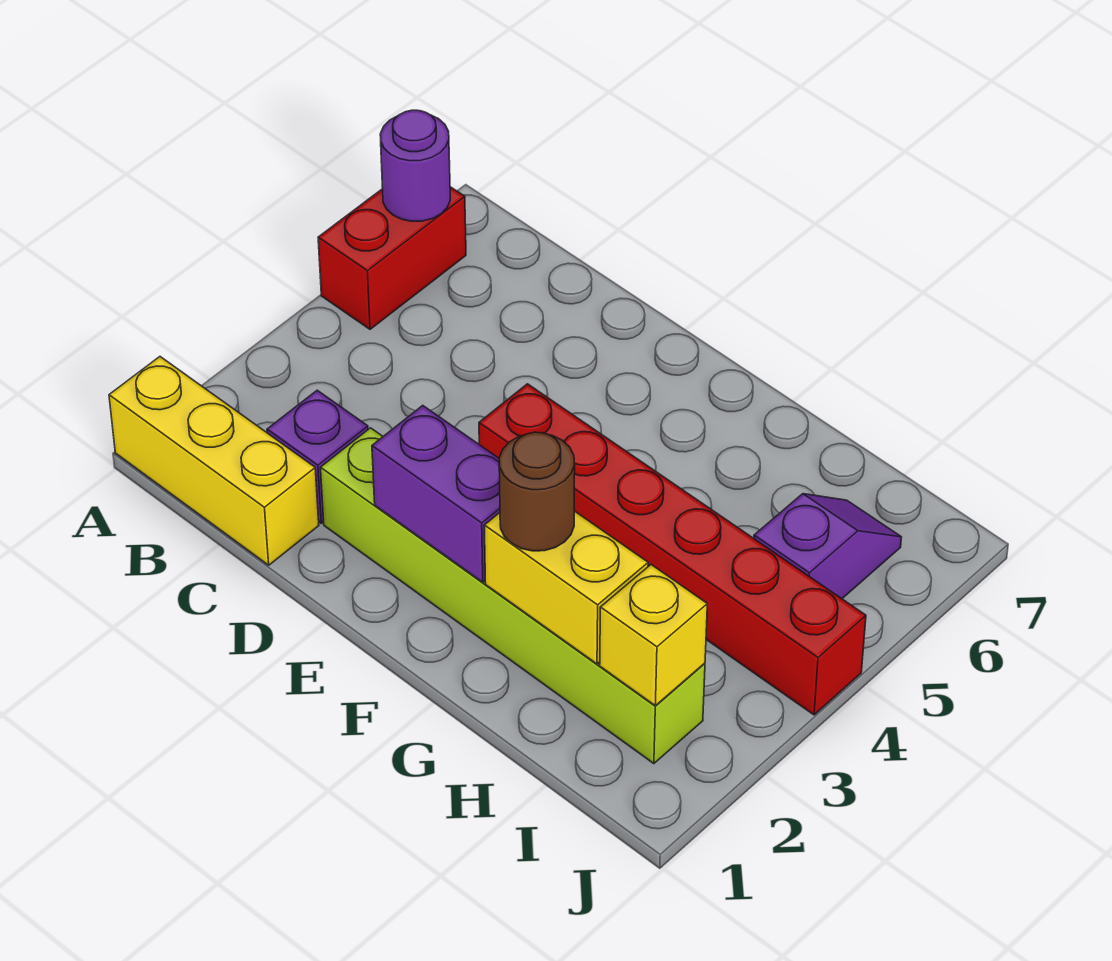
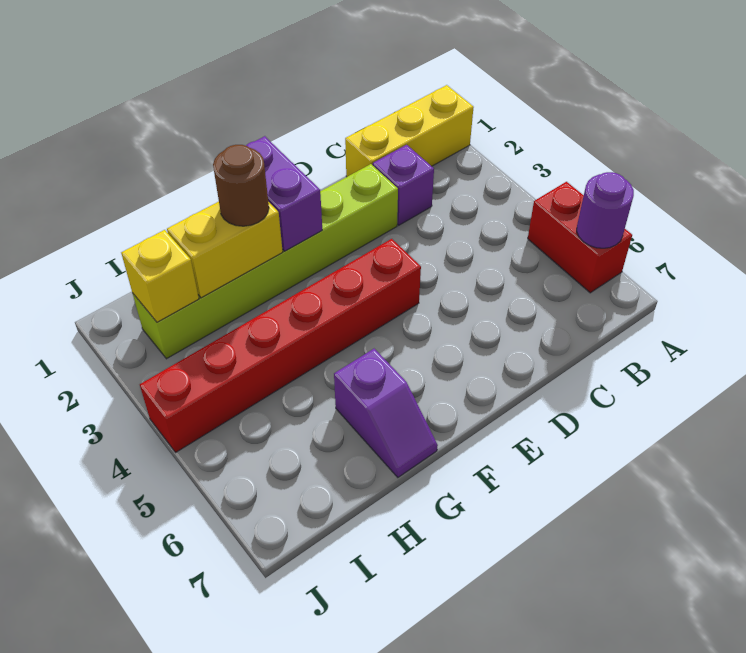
purple 1x2 brick [372,405,500,582] -> purple 1x2 brick turned to [246,136,322,251]
purple 1x2 slope [754,494,901,599] -> purple 1x2 slope moved to [334,349,438,477]

